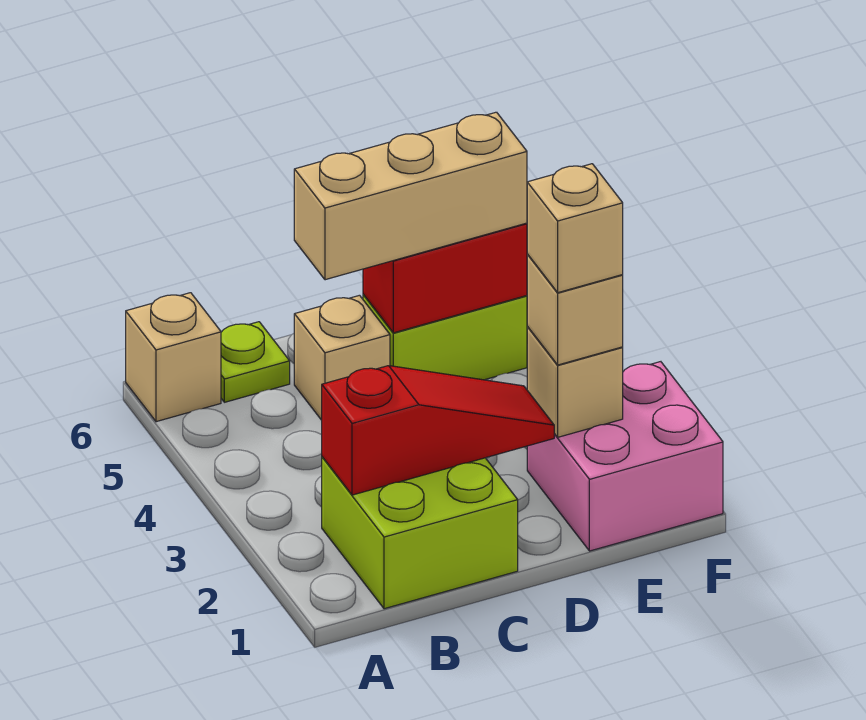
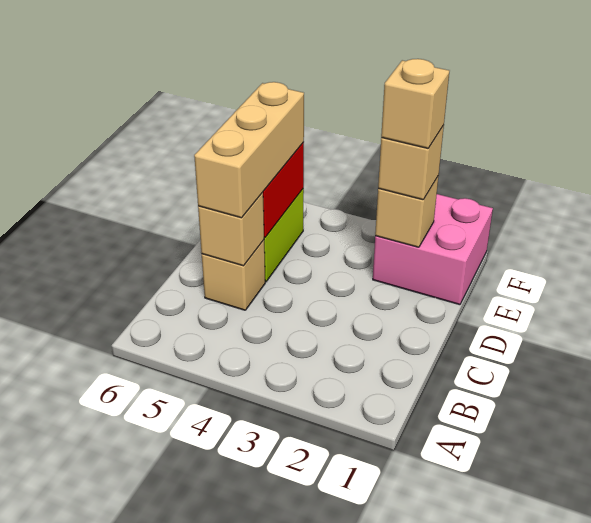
tan 1x1 brick [126,293,221,422] -> tan 1x1 brick moved to [198,192,264,266]
lime 2x2 brick [322,457,518,609] -> none
red 1x3 slope [322,366,554,495] -> none
lime 1x1 plate [221,322,290,402] -> none

